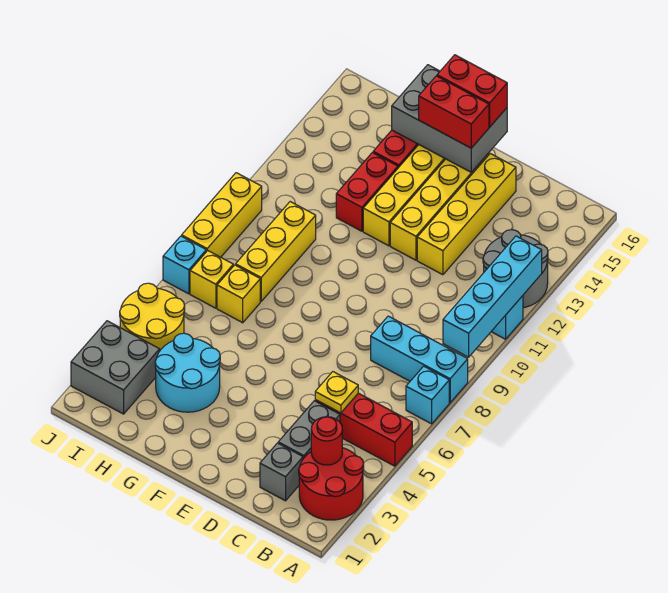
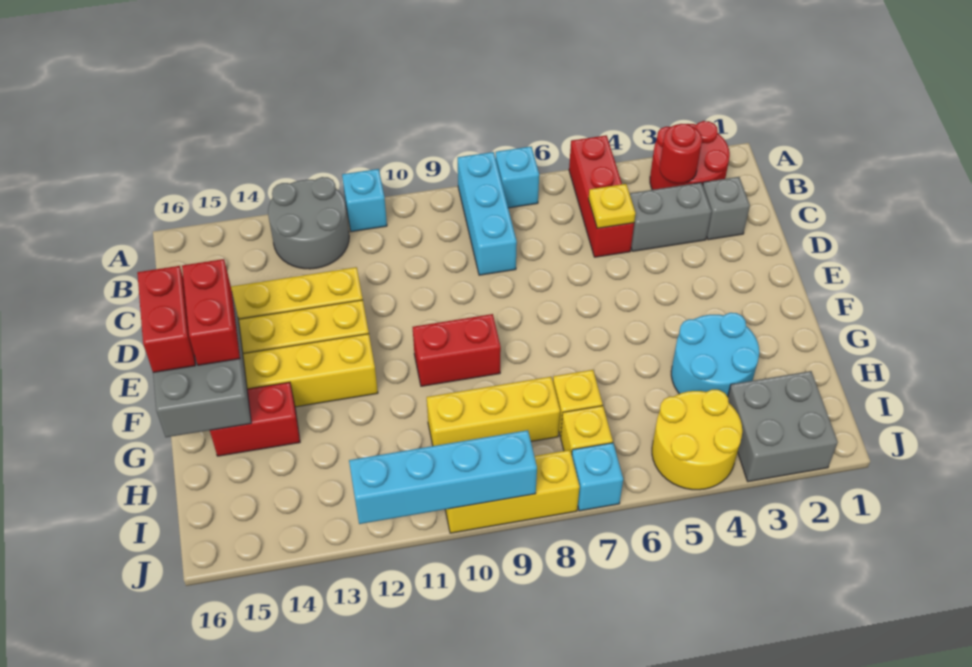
cyan 1x4 brick [443,236,542,357] -> cyan 1x4 brick moved to [349,430,537,524]
red 1x2 brick [336,153,398,231] -> red 1x2 brick moved to [413,314,501,386]

